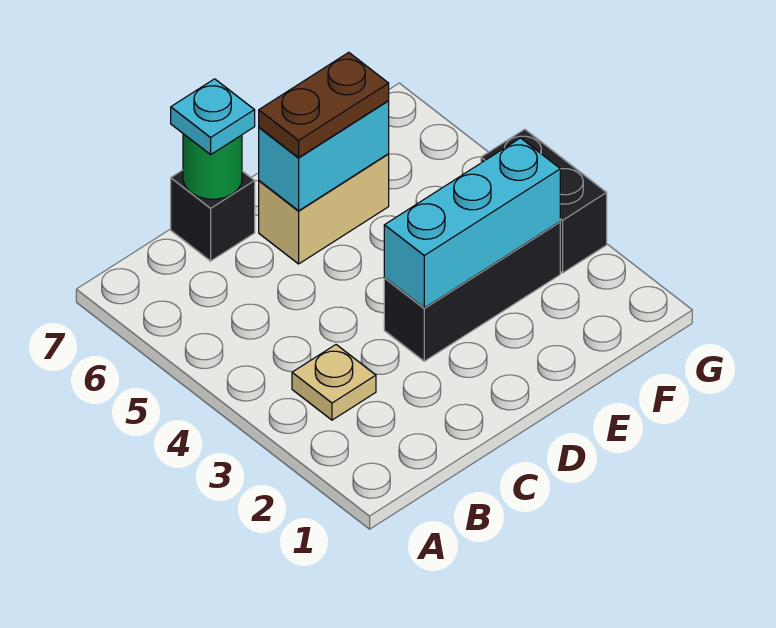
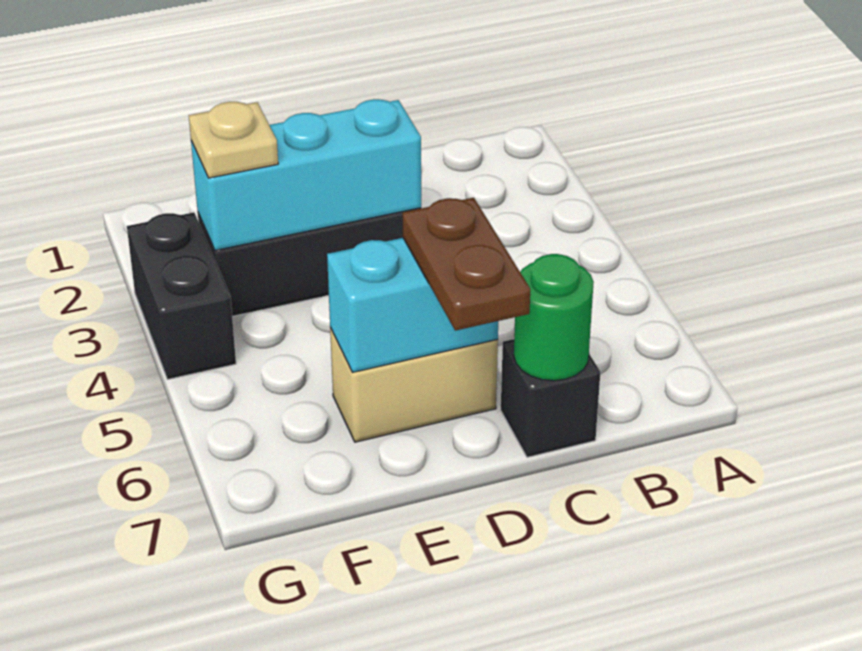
tan 1x1 plate [292,345,376,420] -> tan 1x1 plate moved to [189,102,278,178]
cyan 1x1 plate [171,79,255,155] -> none
brown 1x2 plate [259,52,389,158] -> brown 1x2 plate turned to [403,198,530,331]

